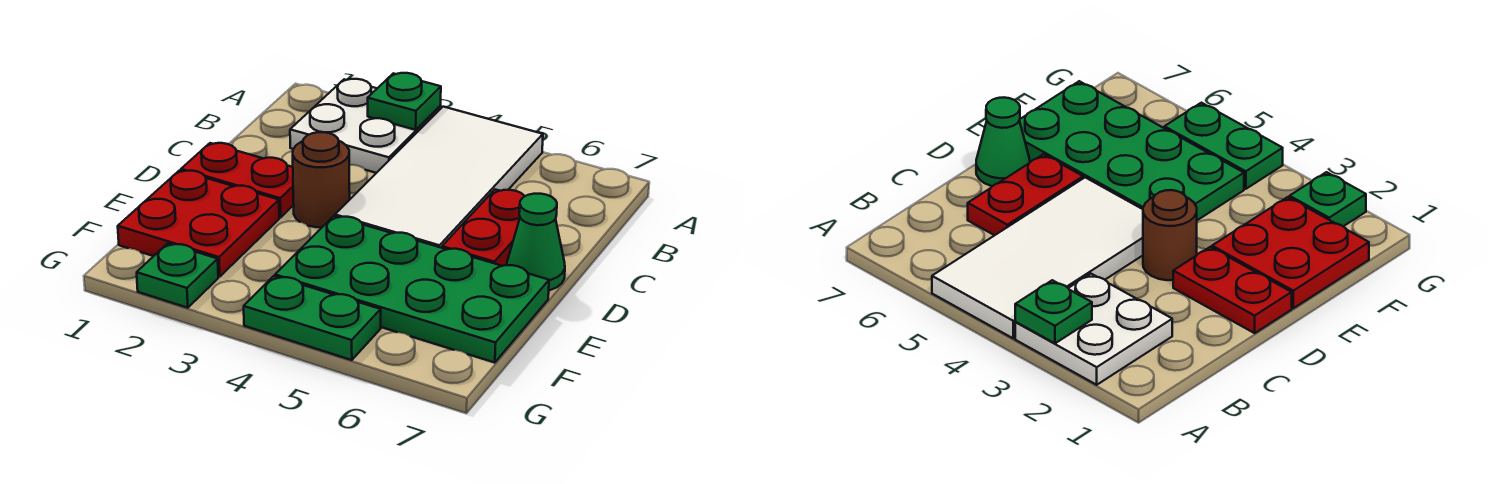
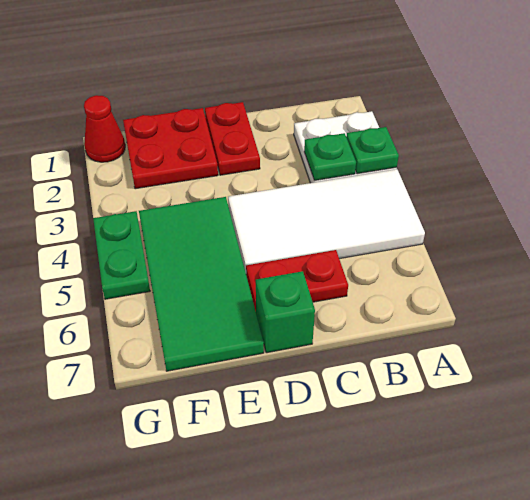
brown 1x1 round brick [293,132,350,227] -> none
green 1x1 cone [507,194,565,290] -> green 1x1 brick [256,271,315,353]
green 2x4 plate [275,216,549,363] -> green 2x4 tile [139,197,264,371]
none -> red 1x1 cone [84,95,125,162]
green 1x1 plate [137,243,218,308] -> green 1x1 plate moved to [304,133,356,180]

